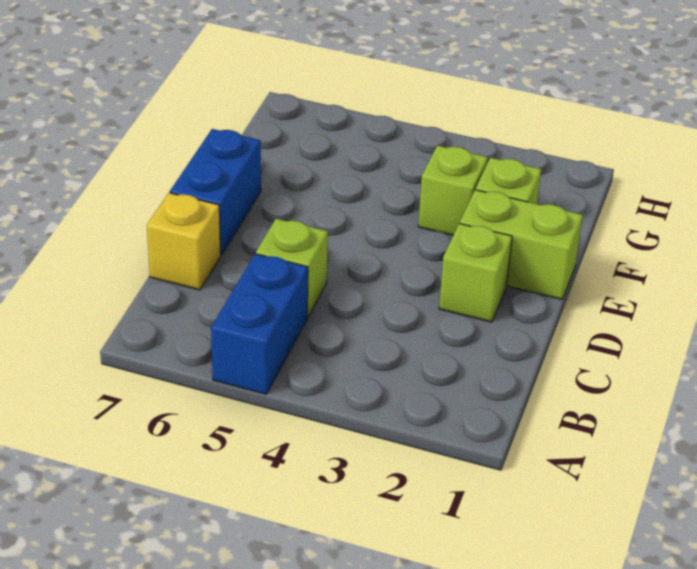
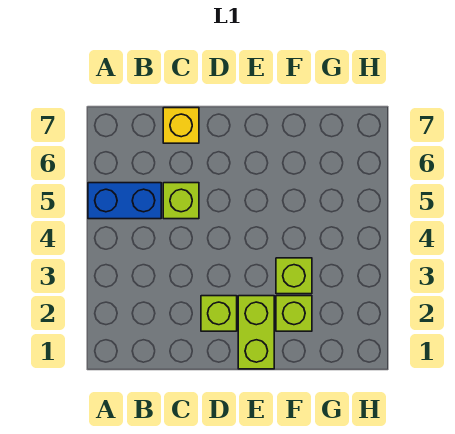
blue 1x2 brick [170,129,261,255] -> none

